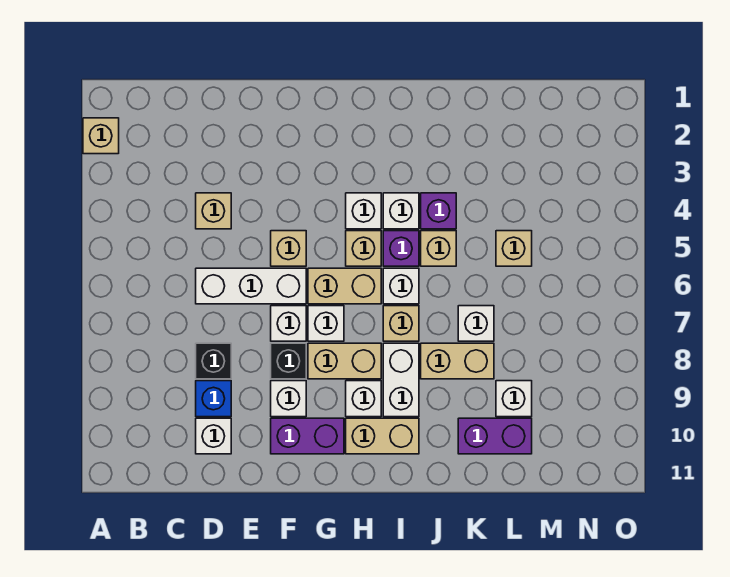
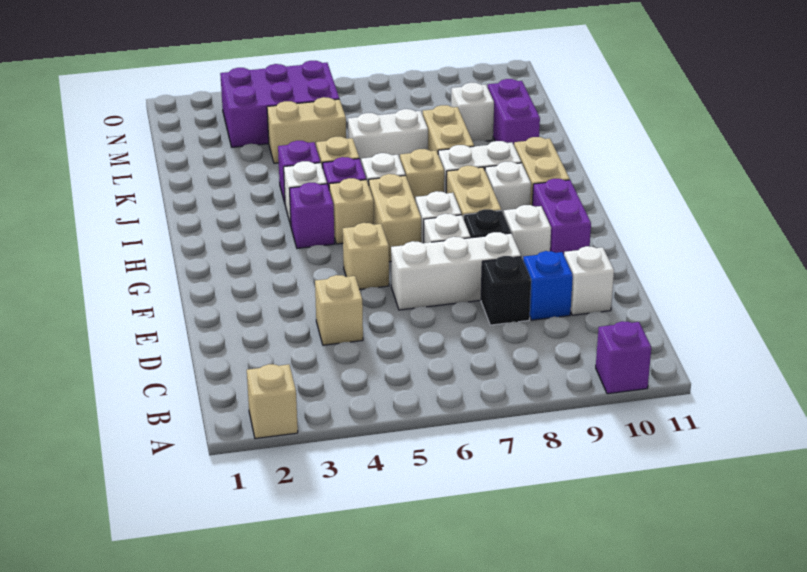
none -> purple 1x1 brick [596,321,651,394]
white 1x3 brick [196,268,306,304] -> white 1x3 brick turned to [391,232,521,310]
white 1x1 brick [346,193,381,229] -> purple 1x1 brick [289,183,335,248]
white 1x1 brick [458,306,494,341] -> white 1x2 brick [348,109,428,164]
tan 1x1 brick [496,231,532,266] -> tan 1x2 brick [267,97,346,163]
none -> purple 2x3 brick [220,61,339,147]

